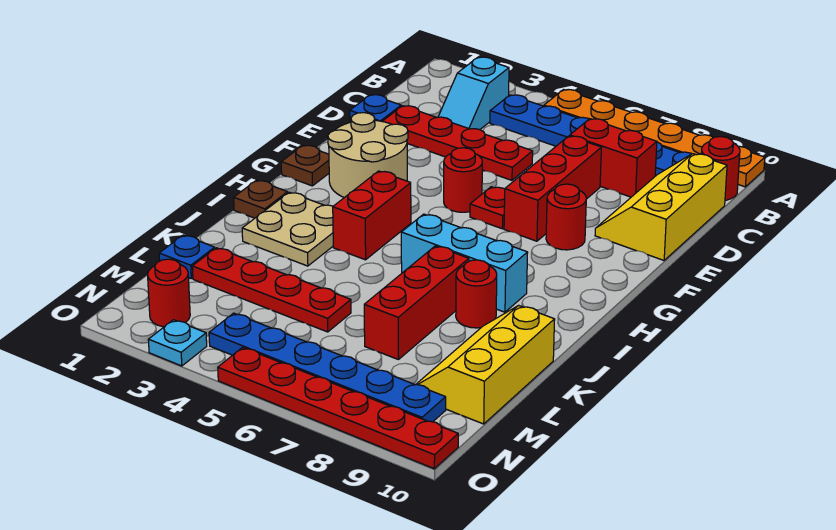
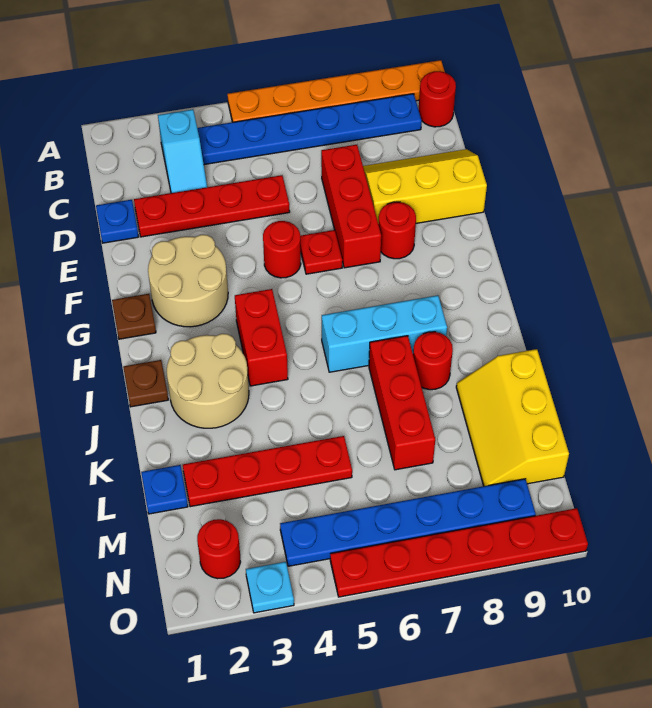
red 1x2 brick [570,119,657,197] -> none
yellow 2x3 slope [595,154,727,260] -> yellow 2x3 slope turned to [363,149,487,224]
tan 2x2 plate [242,192,333,266] -> tan 2x2 round brick [167,334,249,428]

